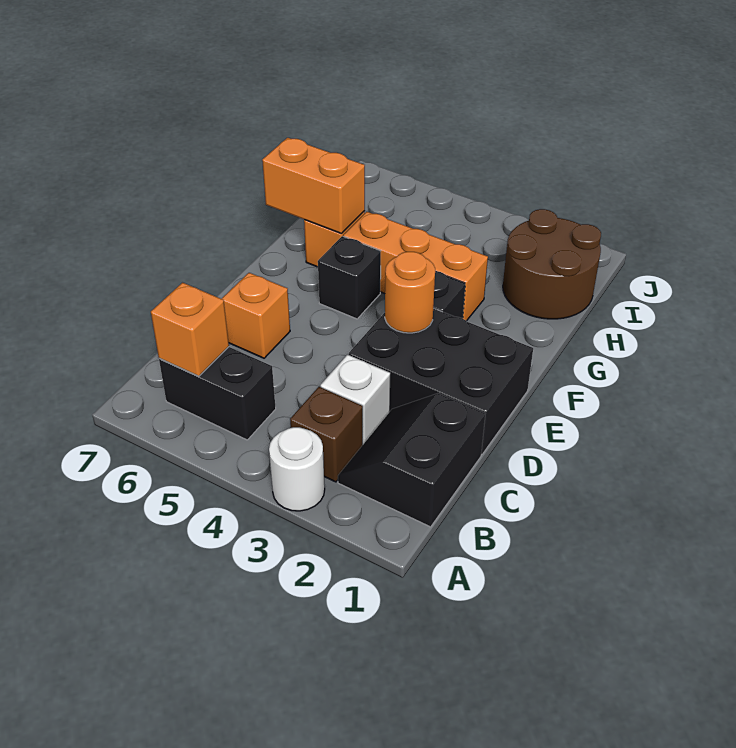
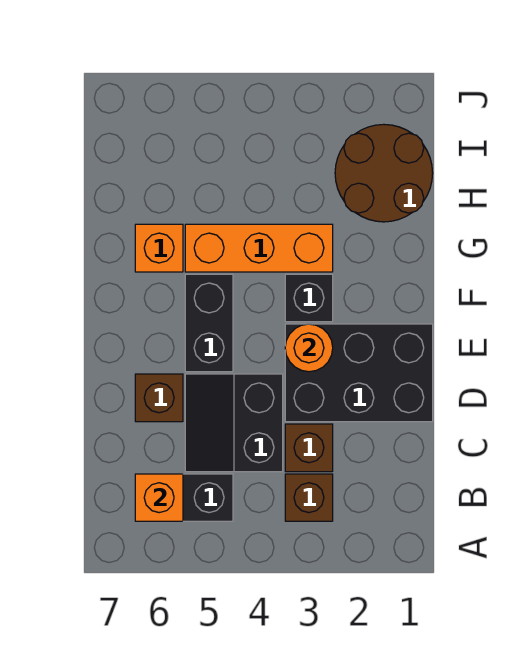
white 1x1 round brick [269,427,325,511] -> none
black 2x2 slope [338,393,485,527] -> black 2x2 slope moved to [185,374,283,472]
white 1x1 brick [320,355,390,444] -> brown 1x1 brick [285,424,333,472]
orange 1x1 brick [222,273,290,358] -> brown 1x1 brick [135,374,183,422]
black 1x1 brick [318,236,381,319] -> black 1x2 brick [185,274,233,372]
orange 1x2 brick [262,138,365,234] -> none

